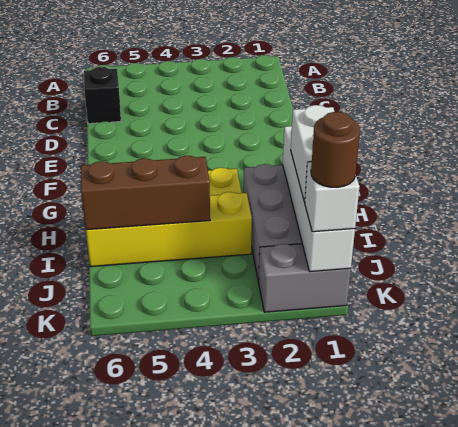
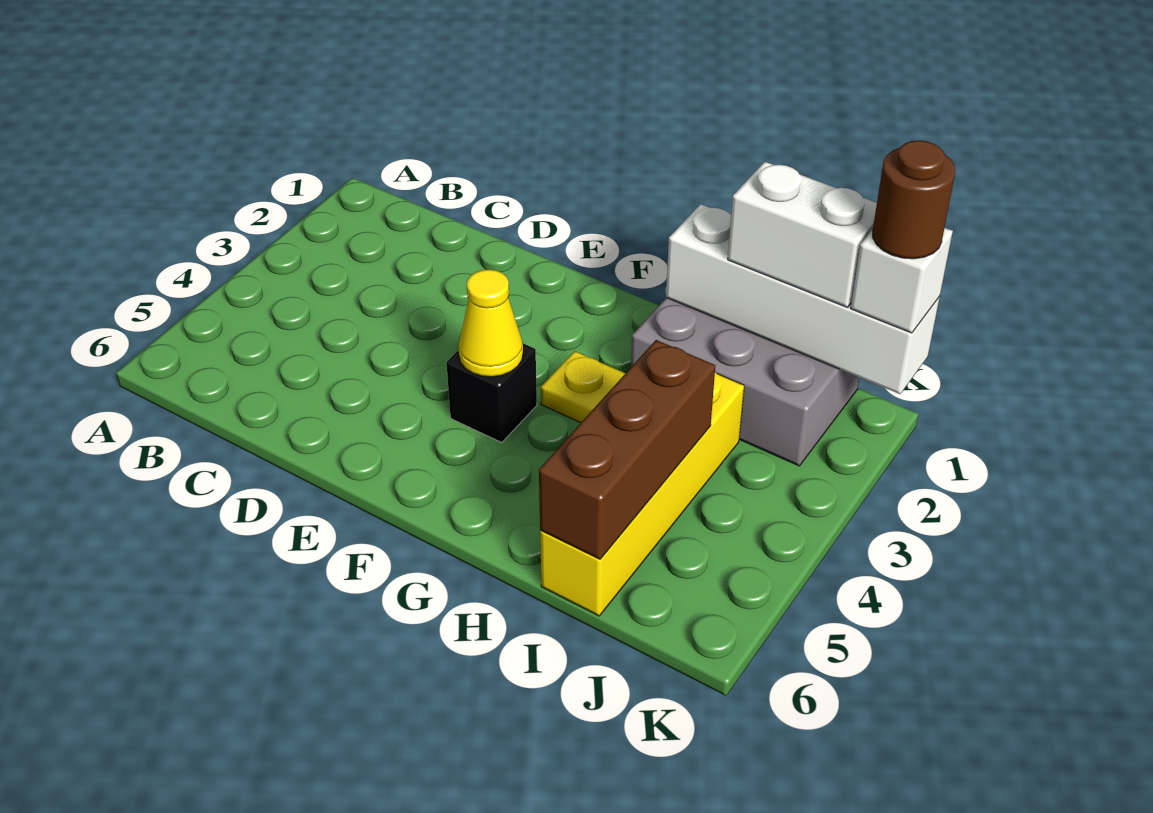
black 1x1 brick [84,67,121,124] -> black 1x1 brick moved to [446,344,537,442]
none -> yellow 1x1 cone [458,270,523,377]
grey 1x2 brick [259,244,351,312] -> none

